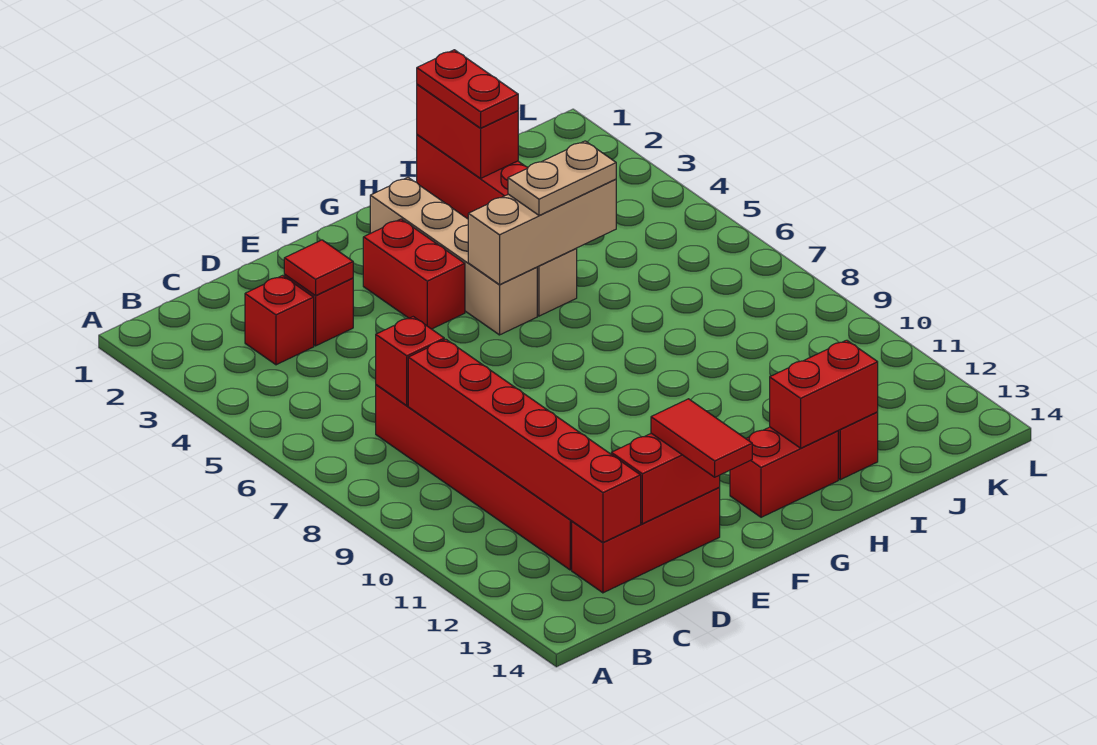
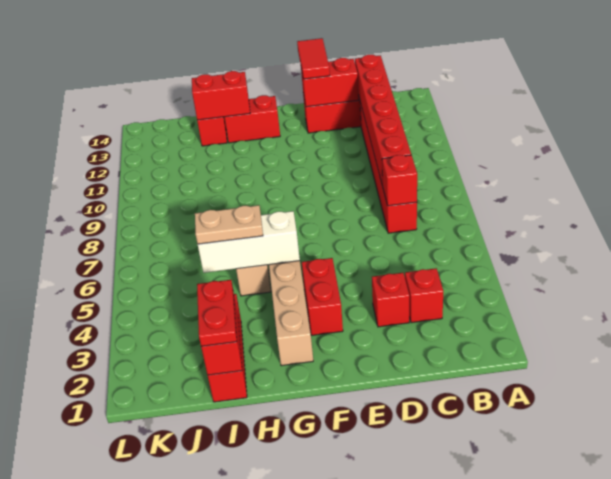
red 1x1 tile [284,240,353,296] -> none
tan 1x3 brick [468,179,616,285] -> white 1x3 brick [198,211,300,273]

